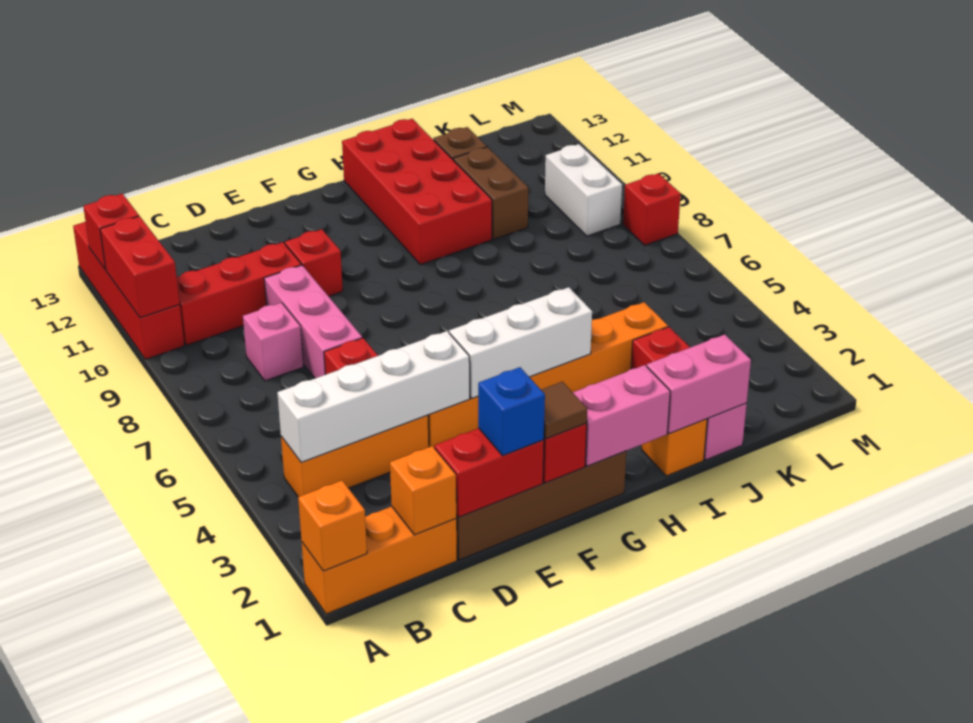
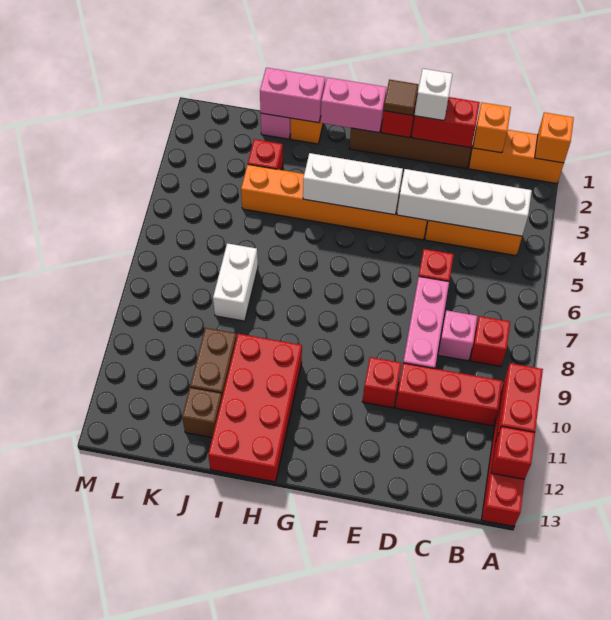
blue 1x1 brick [478,367,545,456] -> white 1x1 brick [415,69,453,121]
white 1x2 brick [545,144,622,236] -> white 1x2 brick moved to [213,243,258,321]
red 1x1 brick [623,173,681,245] -> red 1x1 brick moved to [470,316,510,367]

